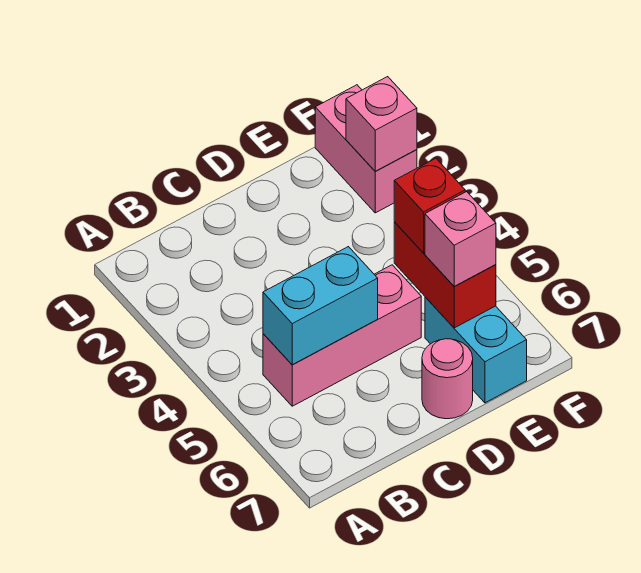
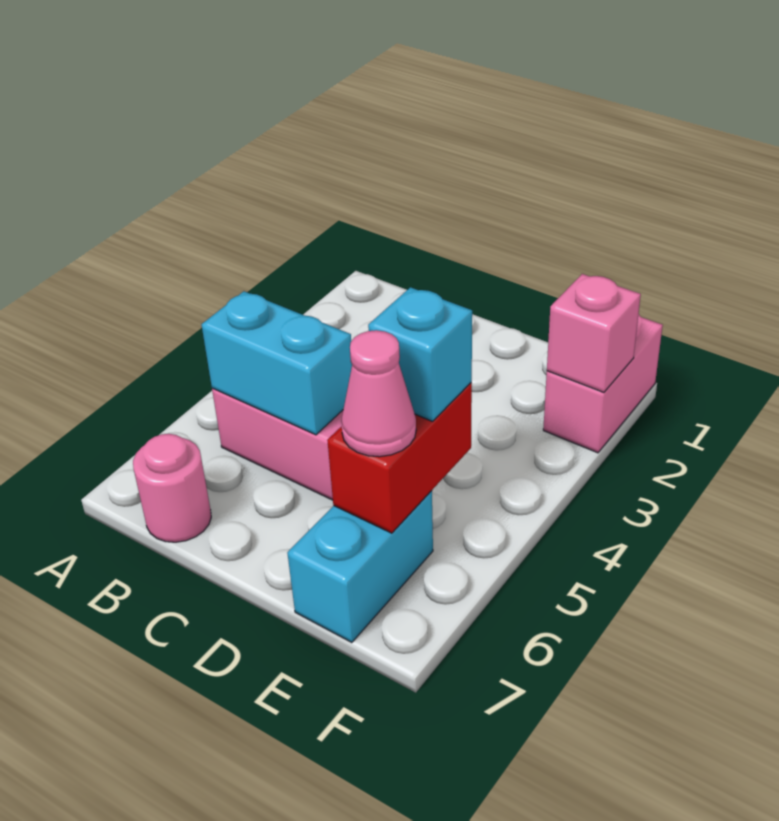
pink 1x1 round brick [422,339,473,419] -> pink 1x1 round brick moved to [133,434,211,542]
red 1x1 brick [394,158,465,253] -> cyan 1x1 brick [368,287,472,421]
pink 1x1 brick [425,192,496,286] -> pink 1x1 cone [341,330,416,457]

